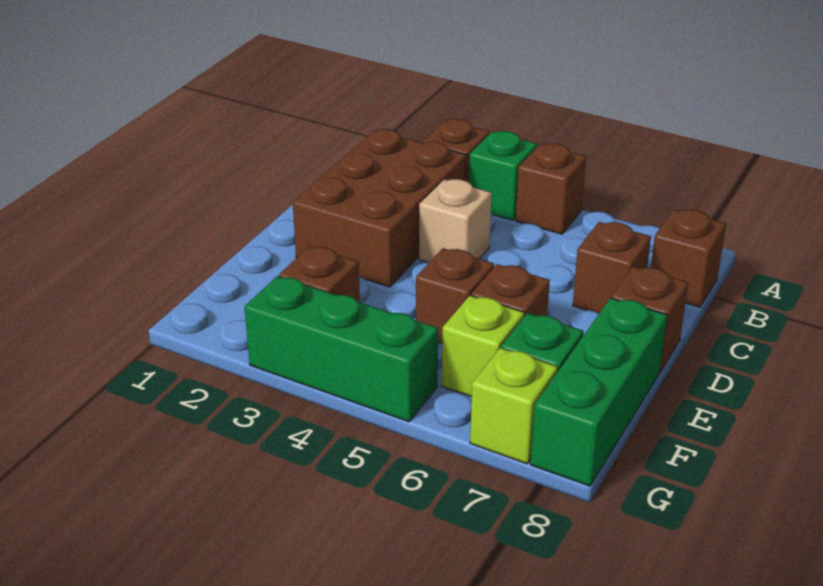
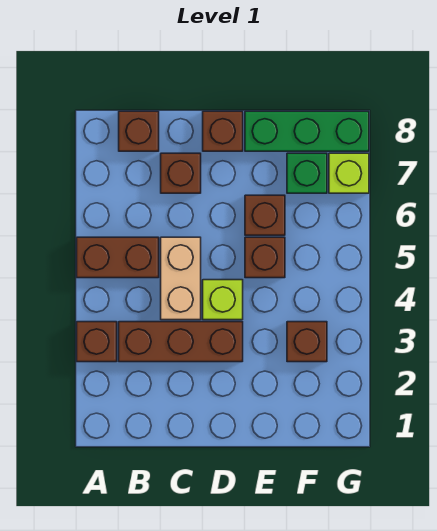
green 1x1 brick [469,131,537,220] -> none
brown 1x1 brick [516,143,586,234] -> brown 1x2 brick [77,237,159,278]
brown 2x3 brick [293,129,466,287] -> brown 1x3 brick [119,322,243,362]
tan 1x1 brick [419,179,492,263] -> tan 1x2 brick [161,237,201,320]
lime 1x1 brick [442,296,524,397] -> lime 1x1 brick moved to [203,280,243,320]
green 1x3 brick [244,276,438,422] -> none

